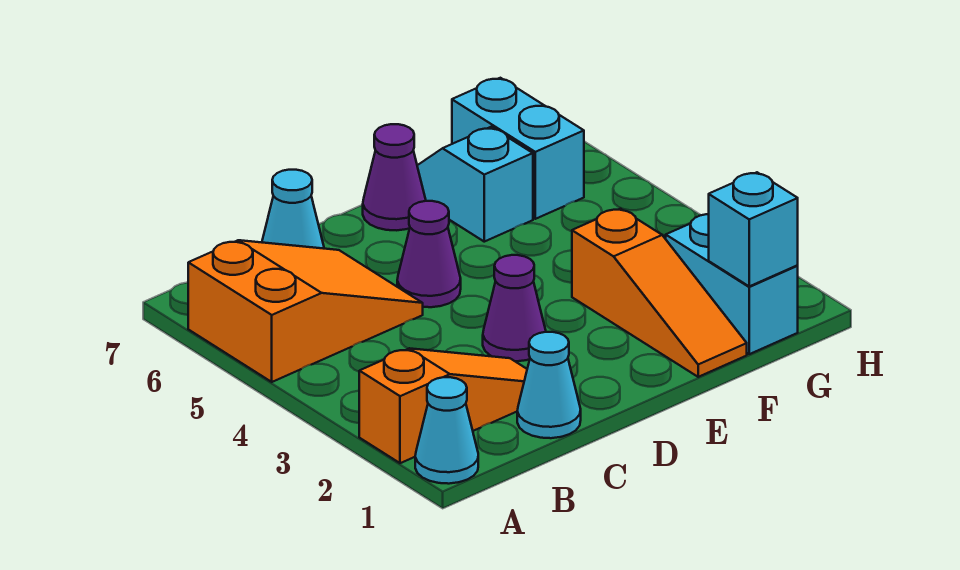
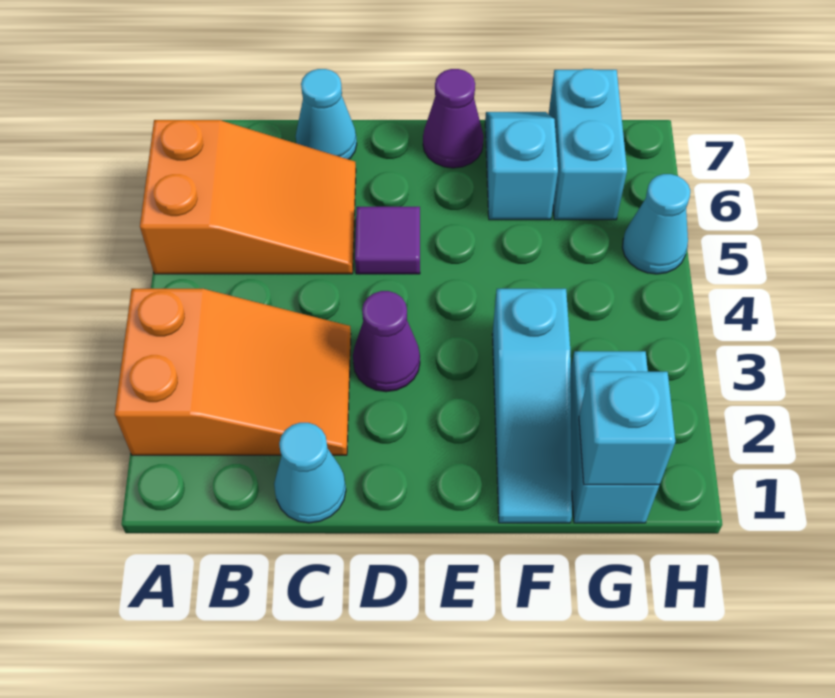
cyan 1x1 cone [415,377,478,484] -> cyan 1x1 cone moved to [622,174,690,274]
orange 1x3 slope [359,348,527,463] -> orange 2x3 slope [115,289,351,455]
purple 1x1 cone [397,201,461,307] -> purple 1x1 tile [355,207,420,274]
orange 1x3 slope [572,209,747,377] -> cyan 1x3 slope [492,289,572,523]

